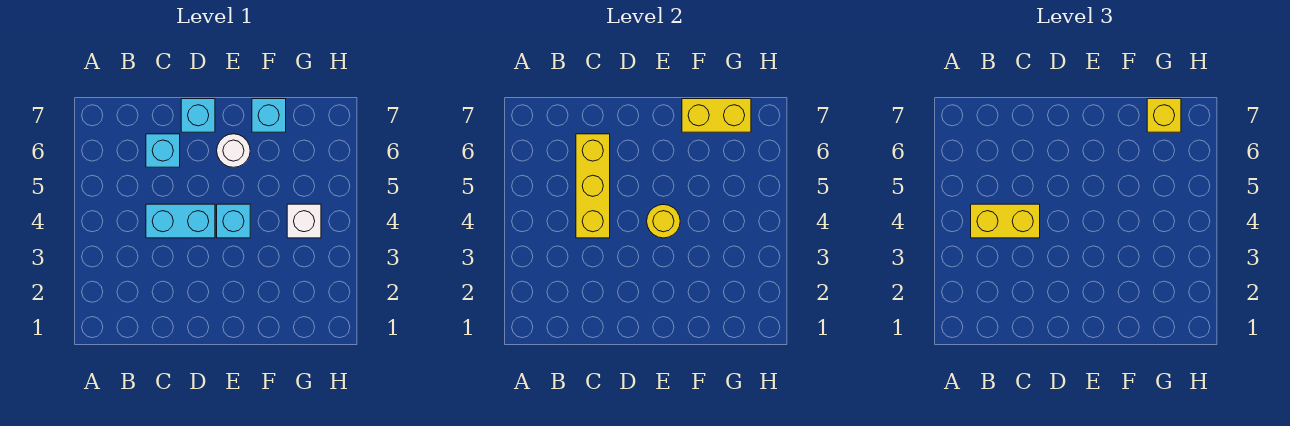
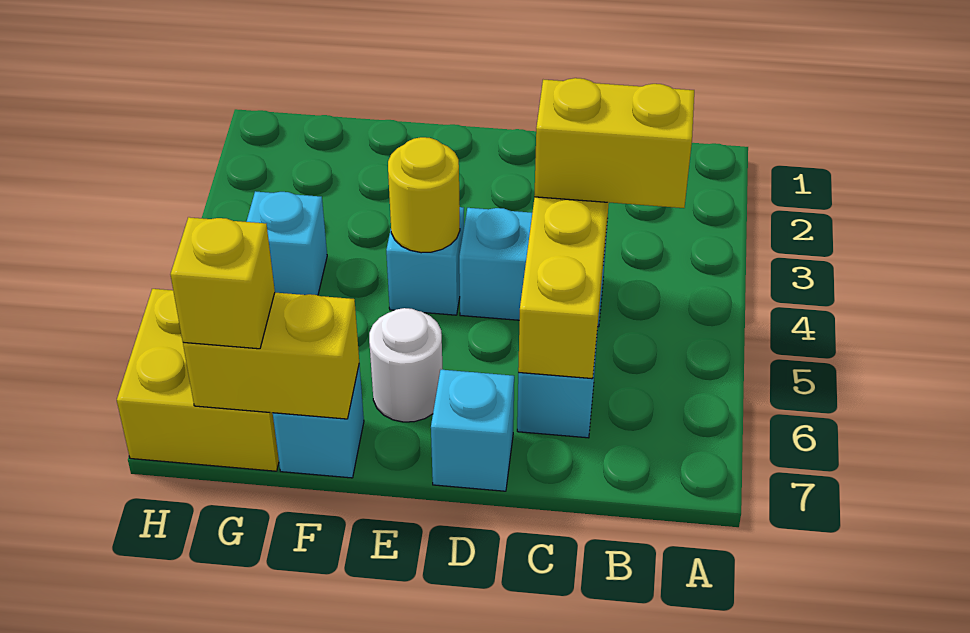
white 1x1 brick [287,204,321,238] -> cyan 1x1 brick [246,191,327,295]
none -> yellow 2x2 brick [117,289,279,471]

